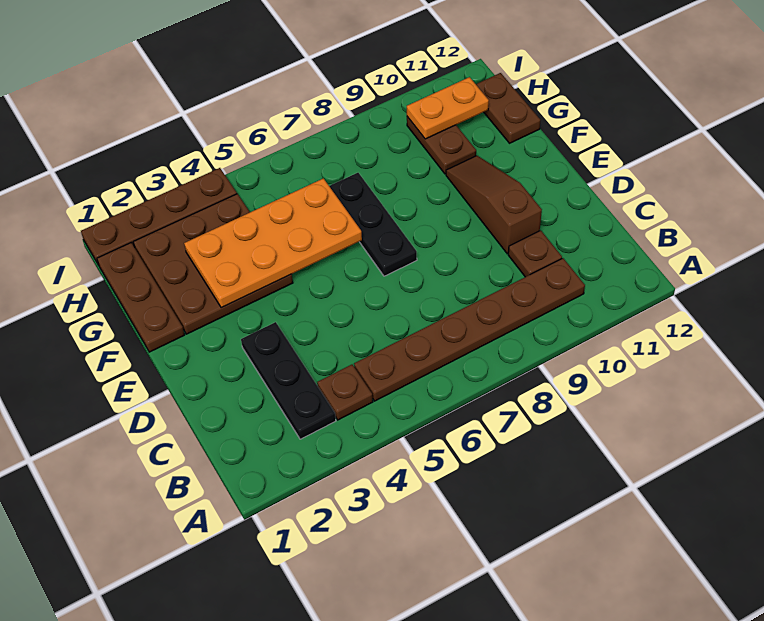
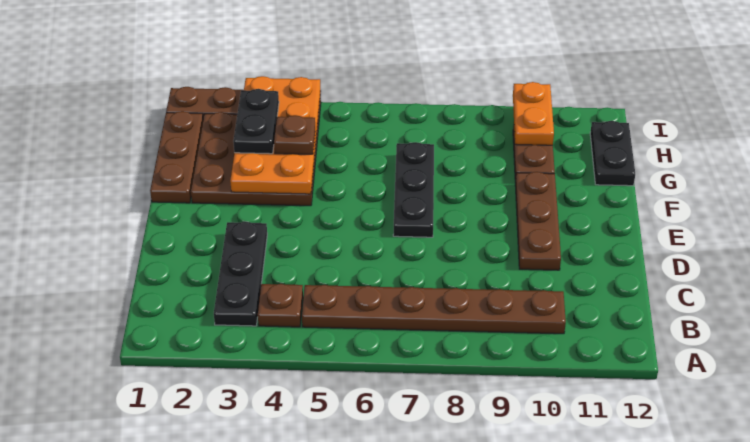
brown 1x1 plate [508,230,562,277] -> brown 1x1 plate moved to [274,115,315,154]
brown 1x3 slope [446,156,542,254] -> brown 1x3 plate [515,172,561,270]
orange 2x4 plate [184,178,362,308] -> orange 2x4 plate turned to [230,76,321,194]
none -> black 1x2 plate [233,89,279,154]
brown 1x2 plate [476,73,540,143] -> black 1x2 plate [590,121,635,186]
orange 1x2 plate [407,77,489,139] -> orange 1x2 plate turned to [513,82,554,145]

